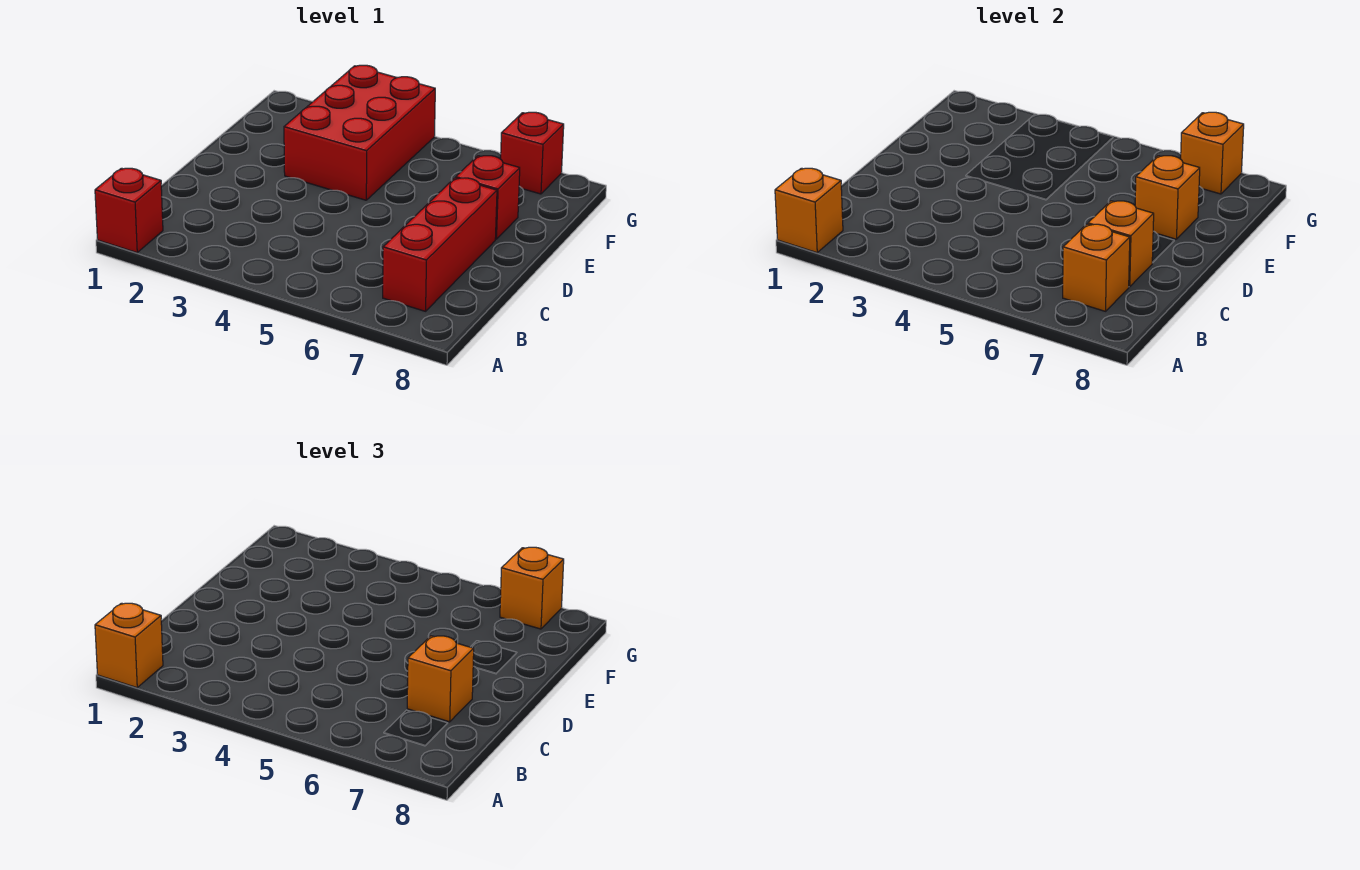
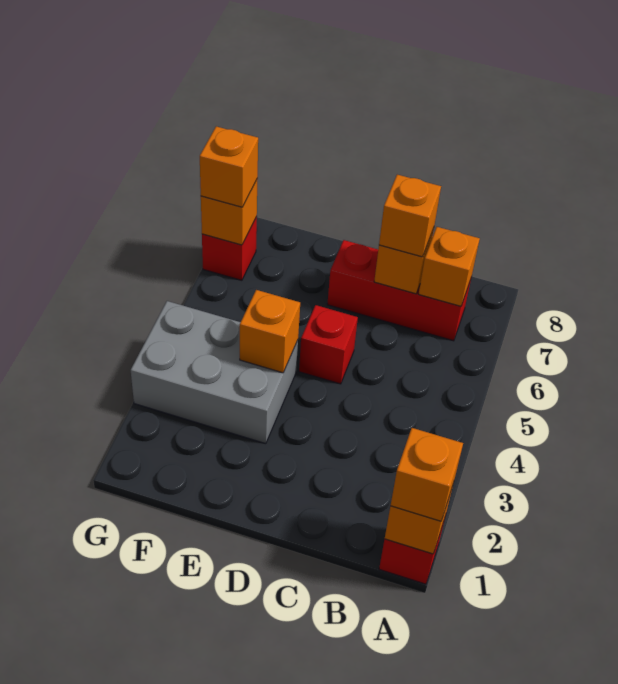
red 2x3 brick [284,65,435,200] -> grey 2x3 brick [131,301,298,444]
red 1x1 brick [456,156,520,239] -> red 1x1 brick moved to [299,305,358,384]
orange 1x1 brick [1135,156,1200,239] -> orange 1x1 brick moved to [240,290,300,373]

